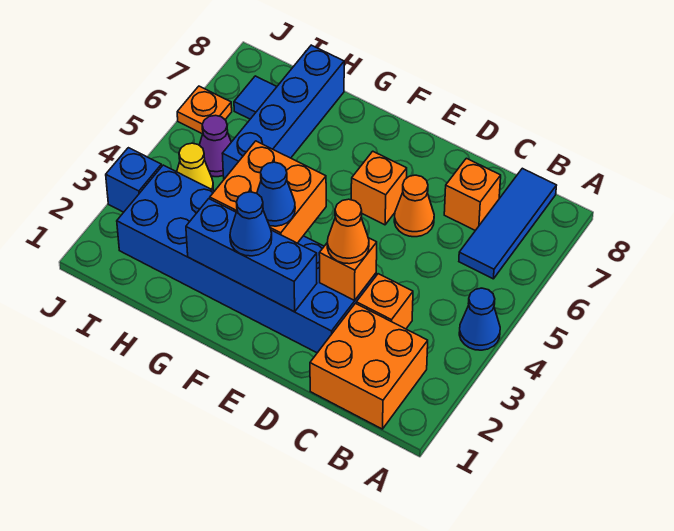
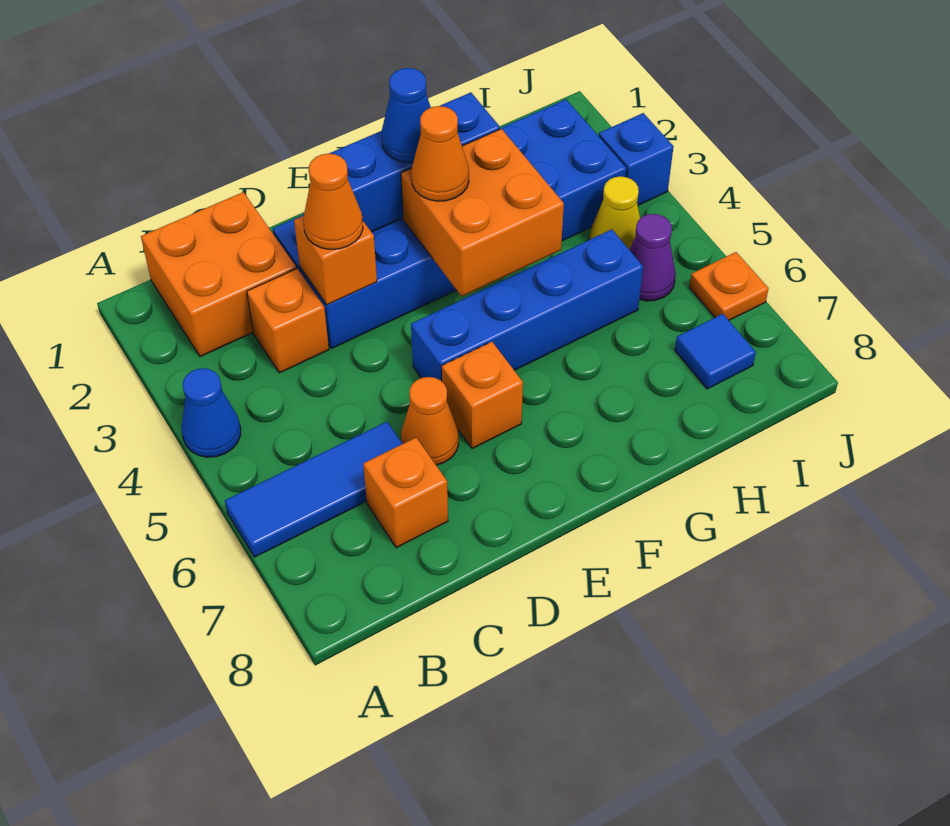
blue 1x3 tile [459,168,556,279] -> blue 1x3 tile turned to [225,422,403,557]
blue 1x1 cone [257,162,295,226] -> orange 1x1 cone [411,106,469,201]
blue 1x4 brick [222,45,344,179] -> blue 1x4 brick turned to [411,229,643,381]

